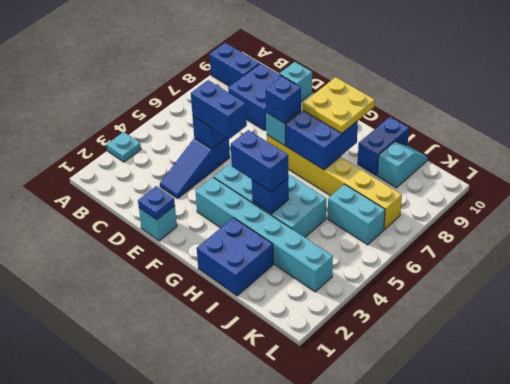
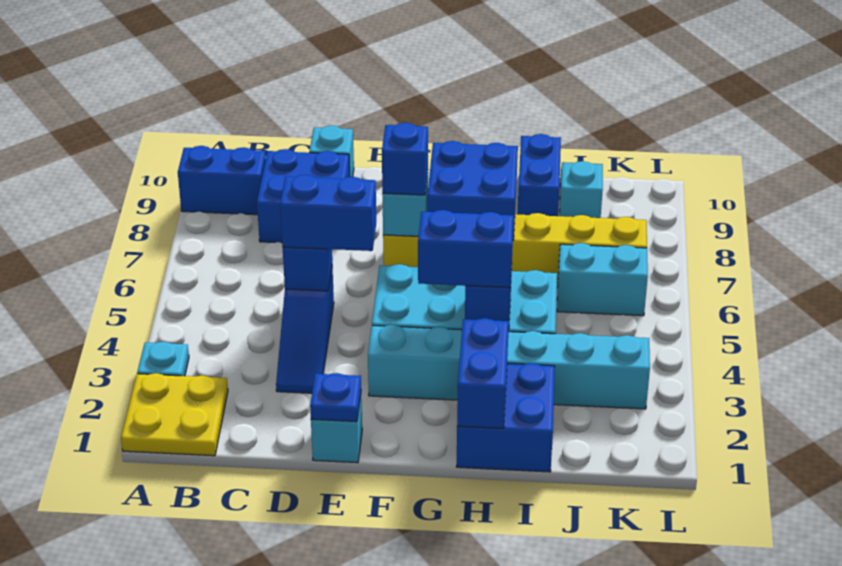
yellow 2x2 plate [303,77,375,133] -> yellow 2x2 plate moved to [121,373,228,456]
none -> blue 1x2 brick [457,318,509,428]

